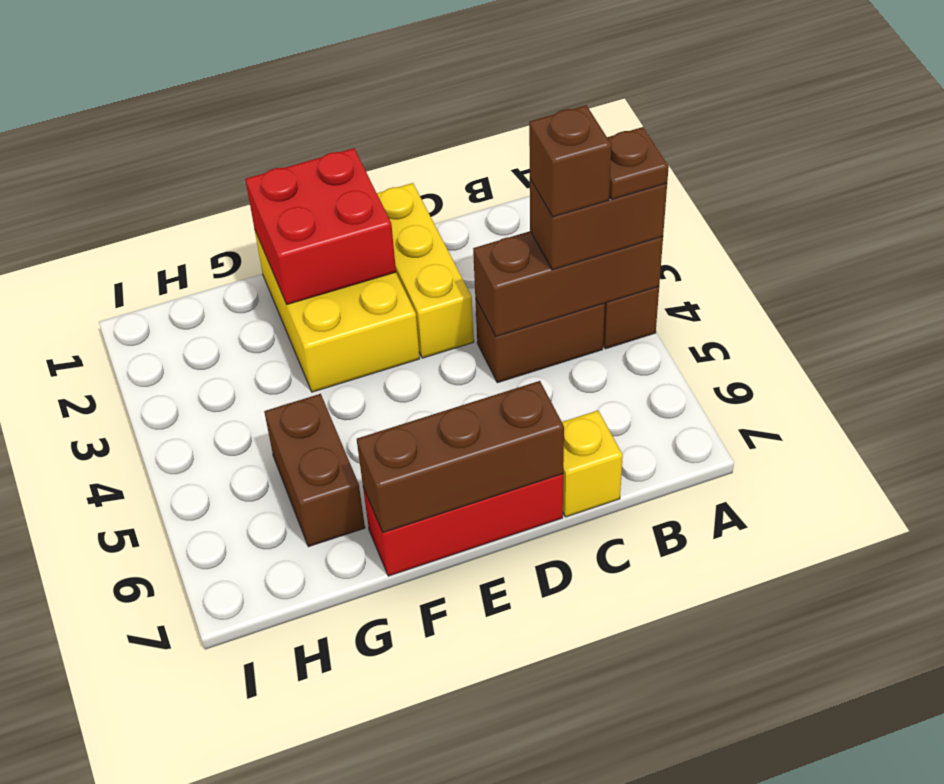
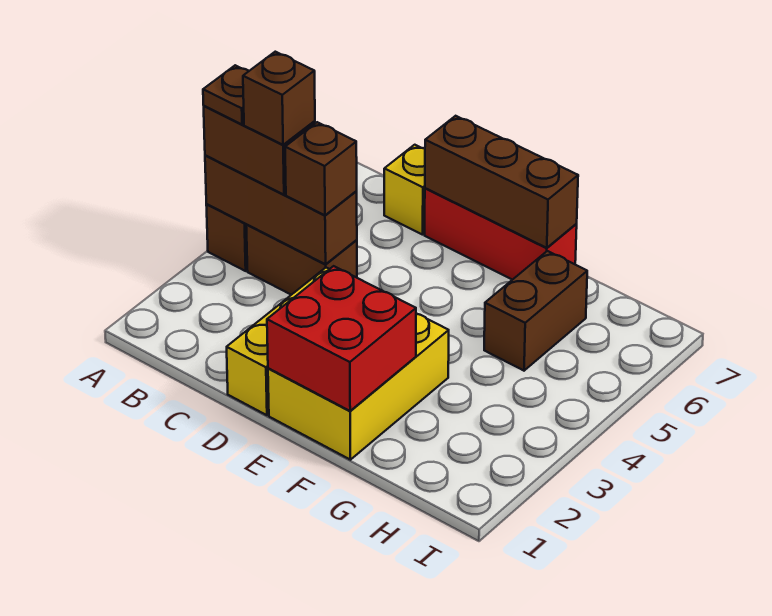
none -> brown 1x1 brick [285,122,357,215]

